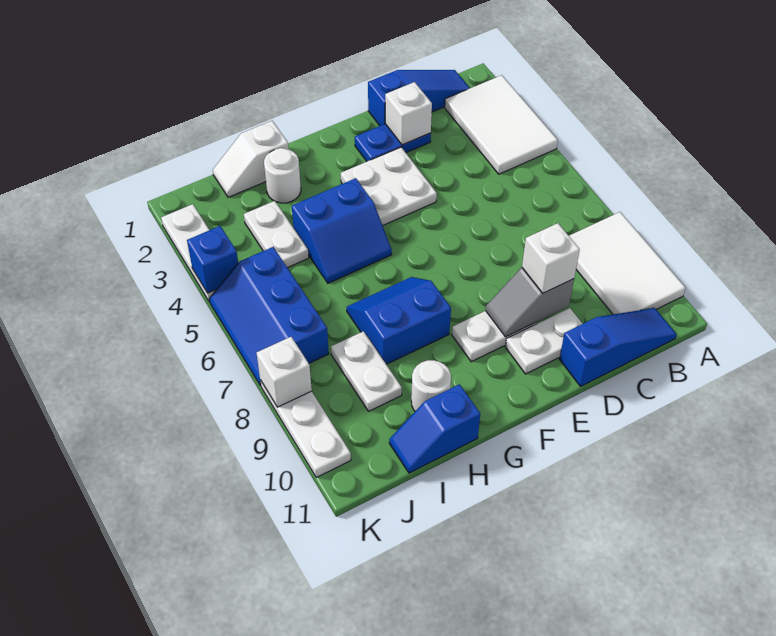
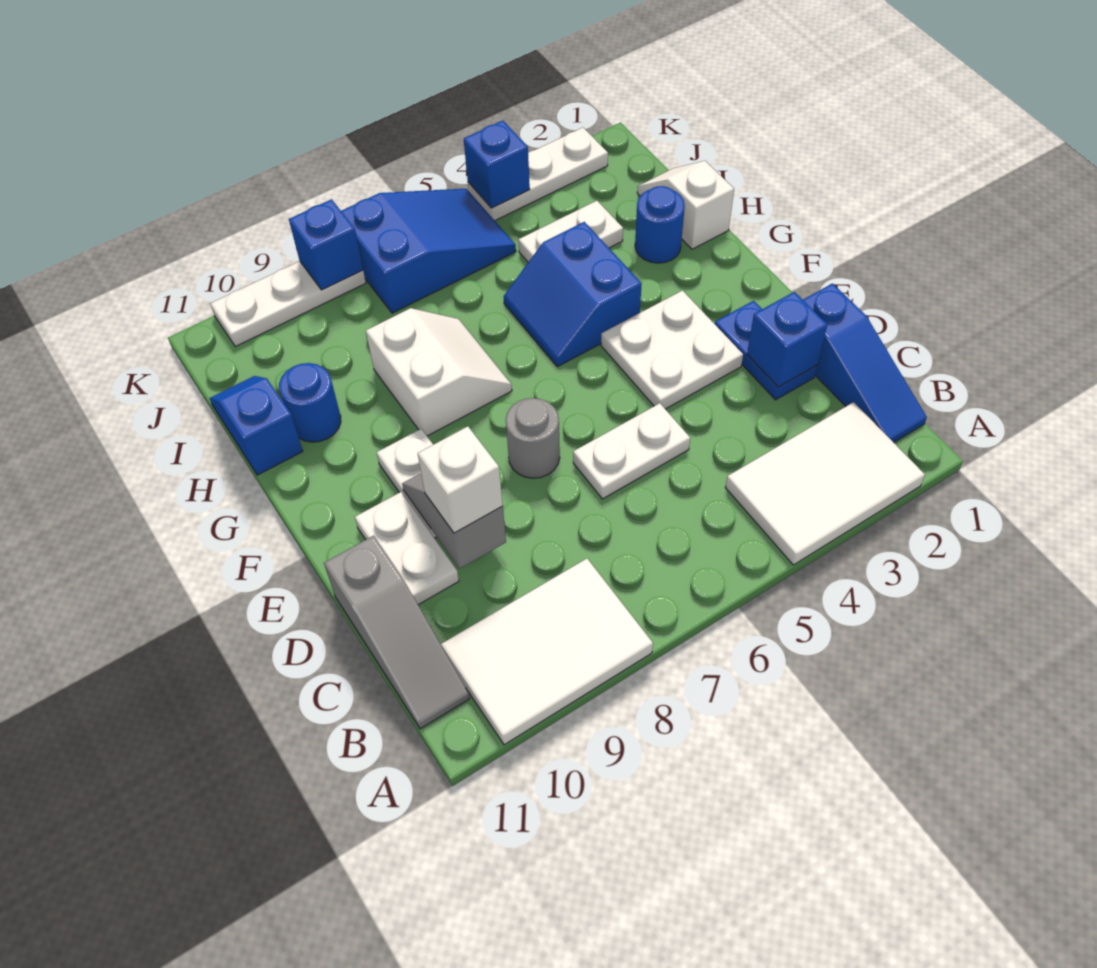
blue 1x3 slope [560,308,677,386] -> grey 1x3 slope [324,536,470,729]
white 1x1 brick [385,82,432,145] -> blue 1x1 brick [747,292,827,387]
none -> grey 1x1 round brick [506,398,560,478]
blue 2x2 slope [347,277,451,364] -> white 2x2 slope [366,308,512,436]
white 1x1 round brick [264,148,301,203] -> blue 1x1 round brick [635,186,685,263]
white 1x1 round brick [411,360,451,411] -> blue 1x1 round brick [279,363,341,442]
white 1x2 plate [331,331,402,411] -> white 1x2 plate moved to [573,403,690,499]
blue 2x3 slope [209,247,329,386] -> blue 2x3 slope turned to [341,189,516,313]
white 1x1 brick [257,337,312,407] -> blue 1x1 brick [289,199,363,290]

